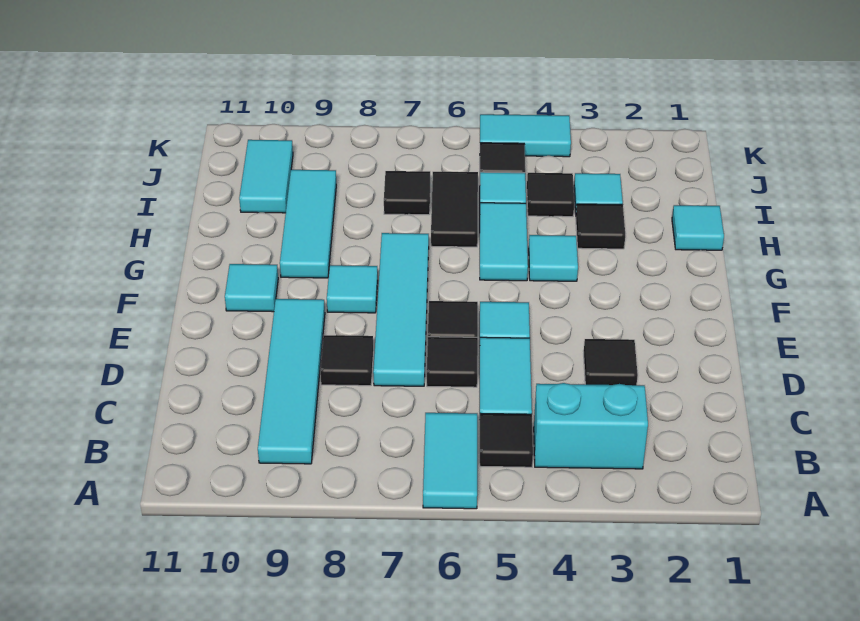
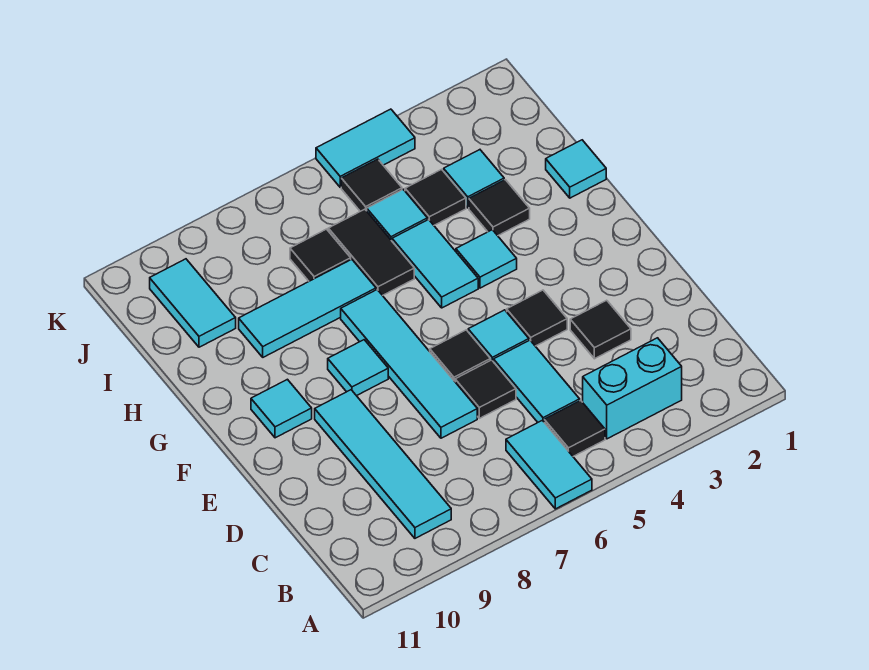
black 1x1 tile [320,335,373,386] -> black 1x1 tile moved to [507,290,567,346]
cyan 1x3 tile [280,170,336,278] -> cyan 1x3 tile turned to [239,259,376,357]

